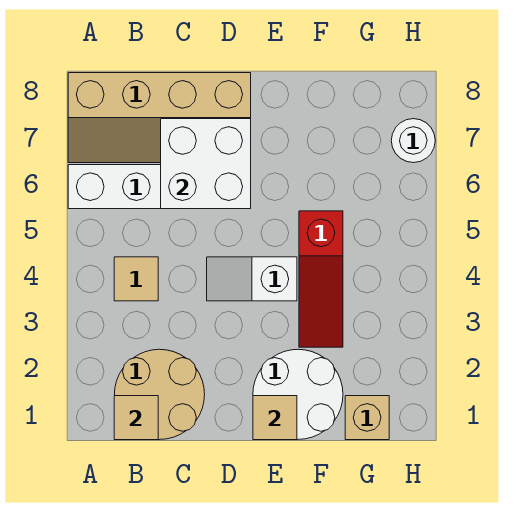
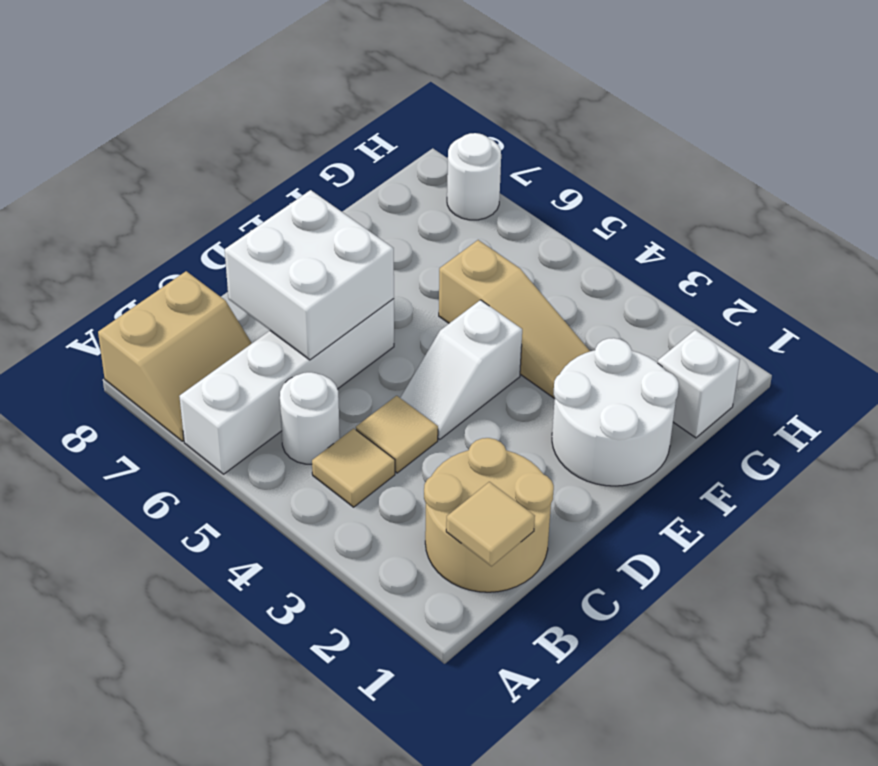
tan 2x4 slope [68,73,251,163] -> tan 2x2 slope [98,271,252,441]
none -> white 1x1 round brick [280,372,340,464]
tan 1x1 tile [253,396,297,440] -> tan 1x1 tile moved to [356,396,438,473]
red 1x3 slope [299,211,343,347] -> tan 1x3 slope [439,240,590,399]
tan 1x1 brick [345,396,389,440] -> white 1x1 brick [658,330,740,438]

